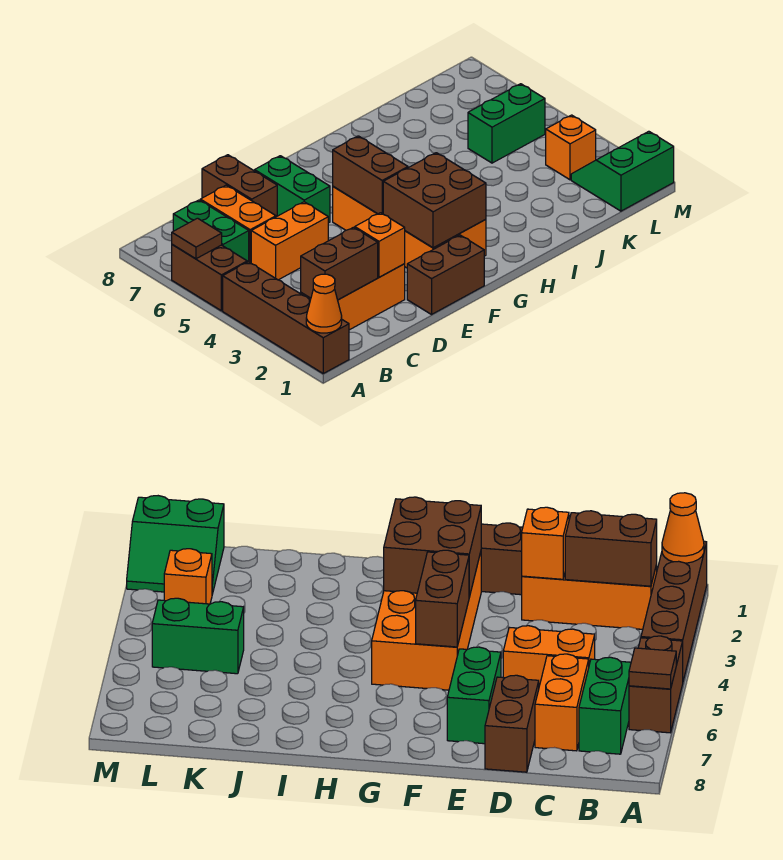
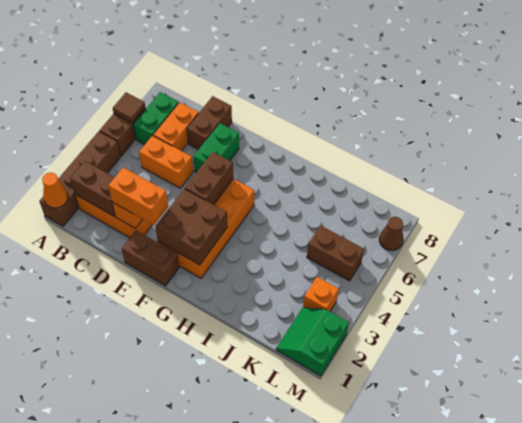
none -> orange 1x2 brick [108,167,168,225]
green 1x2 brick [468,84,545,163] -> brown 1x2 brick [307,226,364,281]
green 2x2 slope [571,131,674,211] -> green 2x2 slope turned to [276,308,349,376]
none -> brown 1x1 cone [379,217,403,251]

